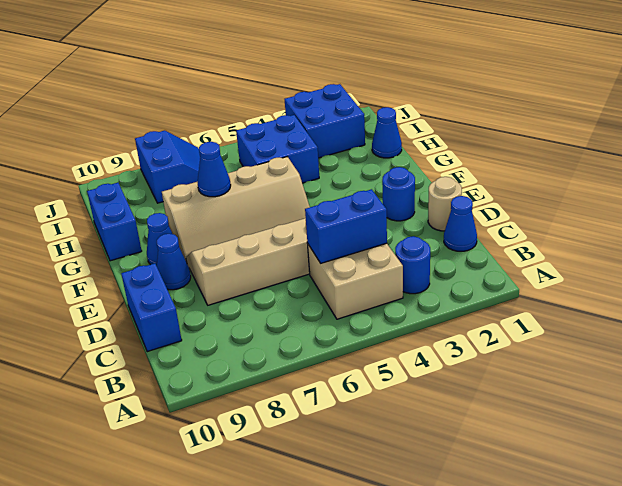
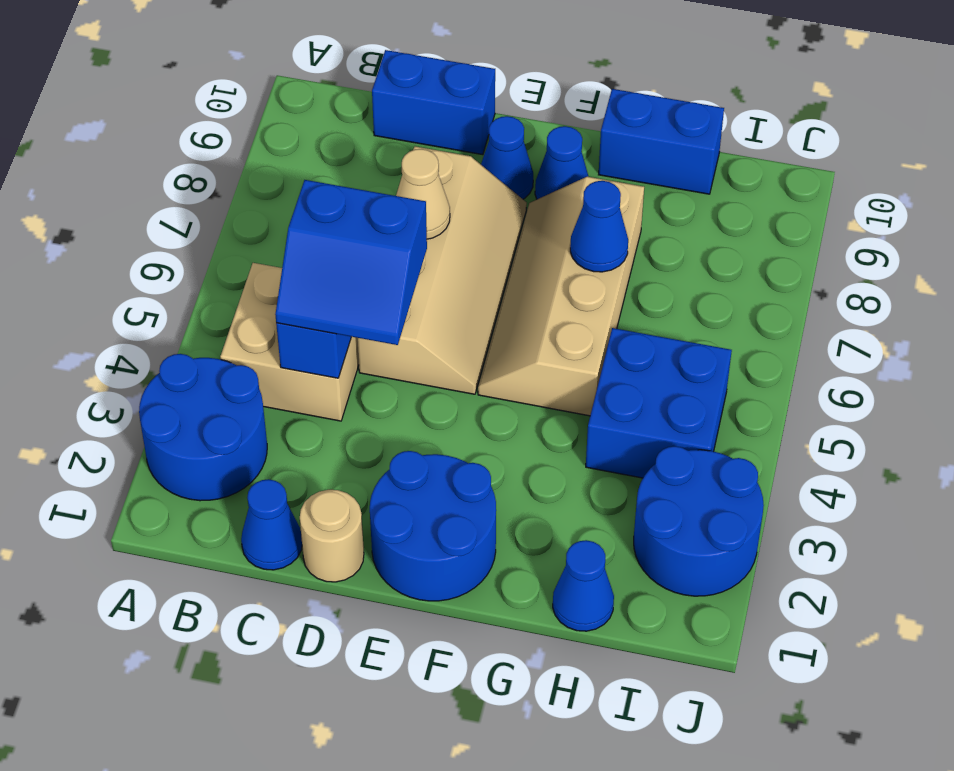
blue 1x1 round brick [395,236,430,294] -> blue 2x2 round brick [139,354,267,501]
none -> tan 1x1 cone [396,149,450,239]
blue 1x1 round brick [382,167,415,221] -> blue 2x2 round brick [370,451,496,601]
blue 2x2 brick [285,84,365,158] -> blue 2x2 round brick [634,446,764,596]
blue 2x2 slope [135,131,200,203] -> blue 2x2 slope moved to [275,180,427,345]

